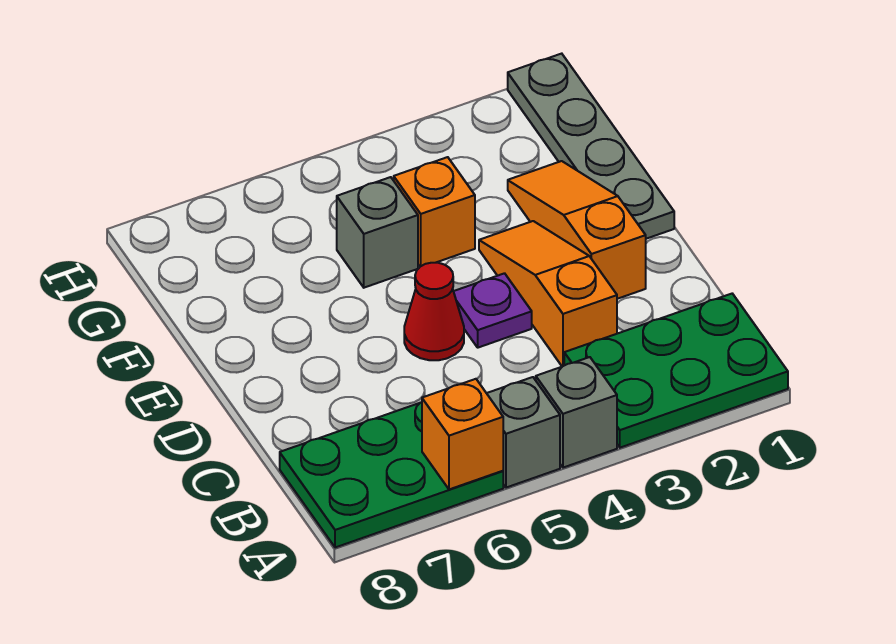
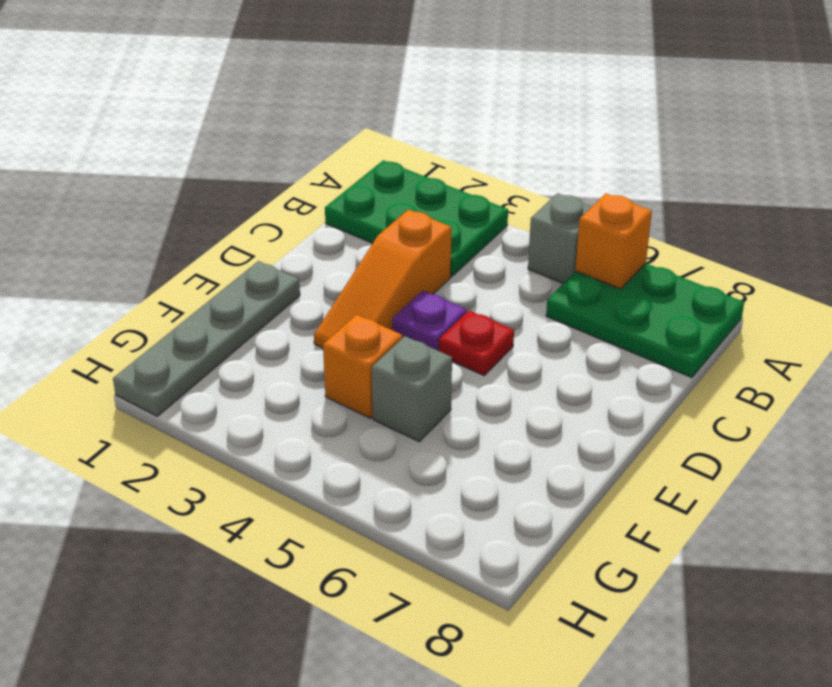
grey 1x1 brick [536,357,617,468] -> none
orange 1x3 slope [508,161,646,299] -> none
red 1x1 cone [404,263,464,360] -> red 1x1 plate [439,311,514,375]

